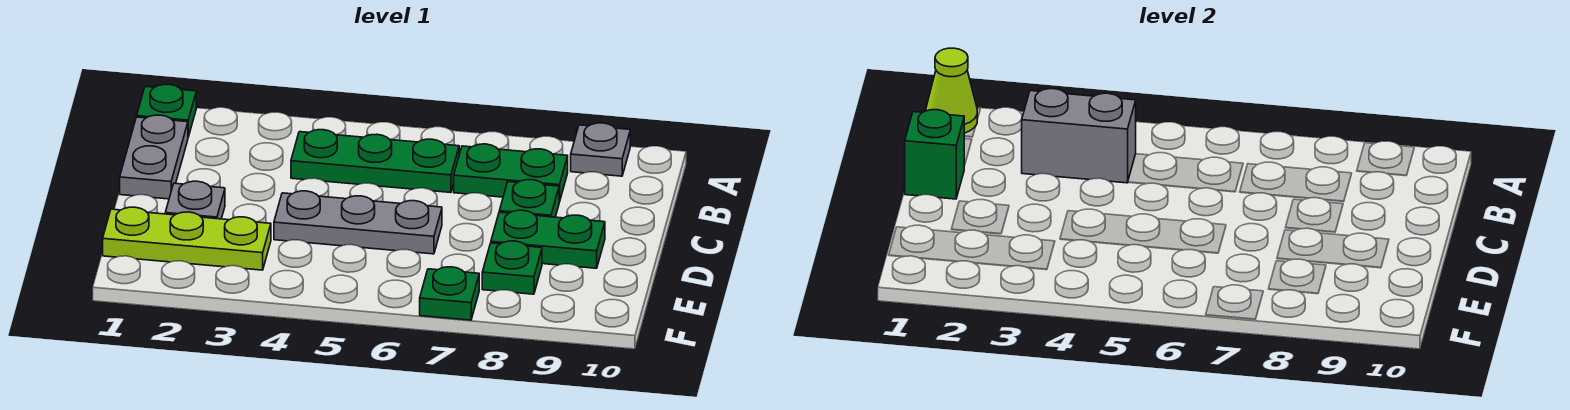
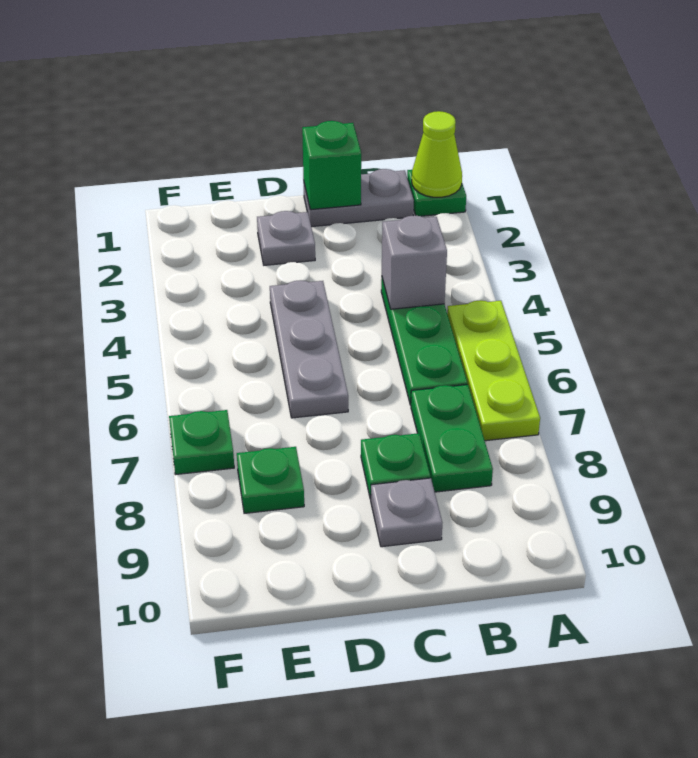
grey 1x1 plate [571,123,630,176] -> grey 1x1 plate moved to [371,478,442,547]
grey 1x2 brick [1022,89,1136,183] -> grey 1x1 brick [382,215,447,309]
green 1x2 plate [491,210,605,268] -> none
lime 1x3 plate [103,207,271,270] -> lime 1x3 plate moved to [447,300,540,441]

